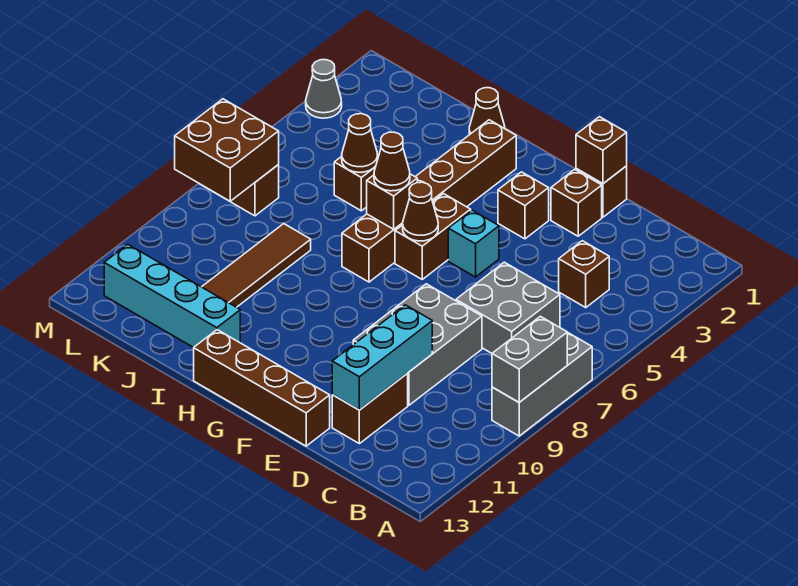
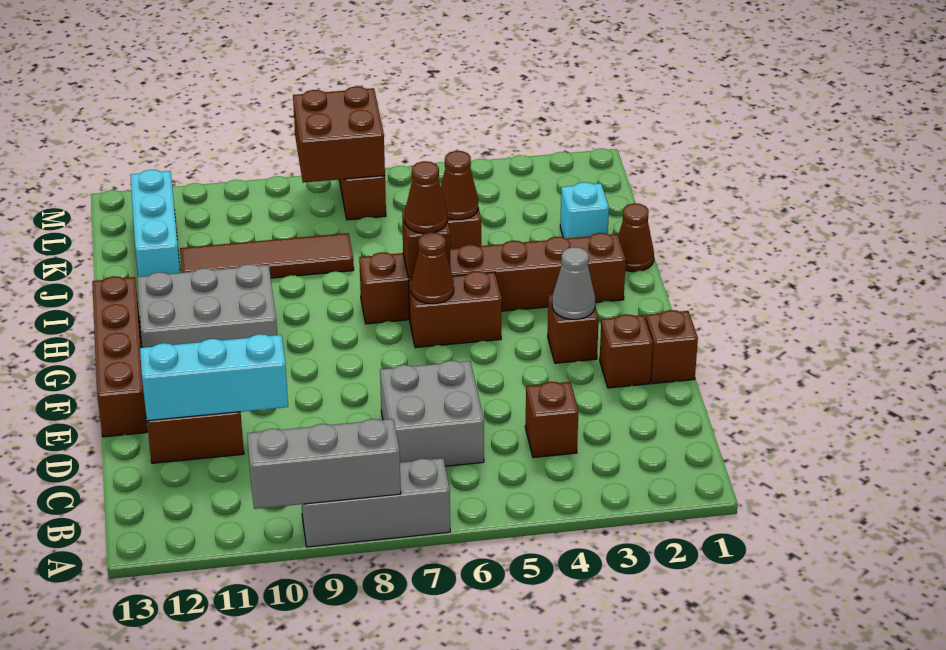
grey 1x2 brick [492,316,567,402] -> grey 1x3 brick [247,419,401,509]
grey 2x3 brick [353,284,482,405] -> grey 2x3 brick moved to [137,264,277,348]
brown 1x1 brick [576,117,627,184] -> none
cyan 1x1 brick [448,210,499,277] -> cyan 1x1 brick moved to [560,182,609,238]
cyan 1x4 brick [104,244,240,348] -> cyan 1x3 brick [130,170,180,277]
grey 1x1 cone [306,60,342,118] -> grey 1x1 cone moved to [552,247,595,319]

